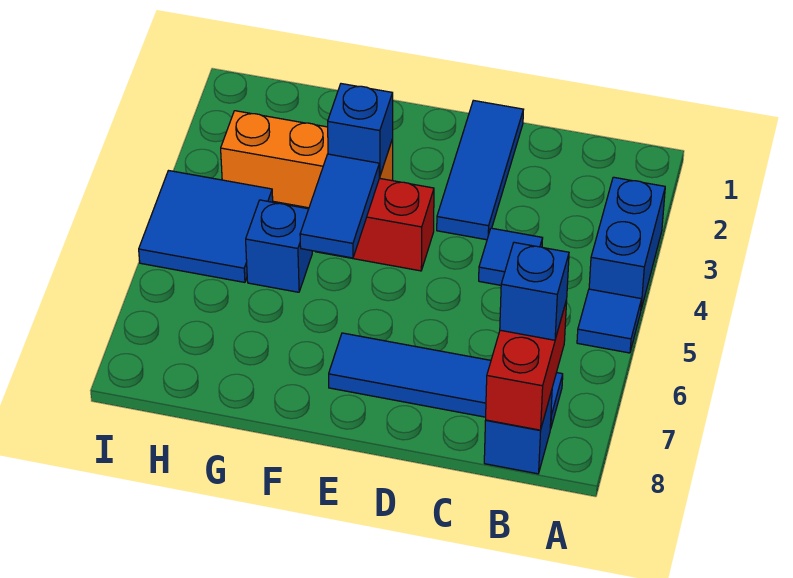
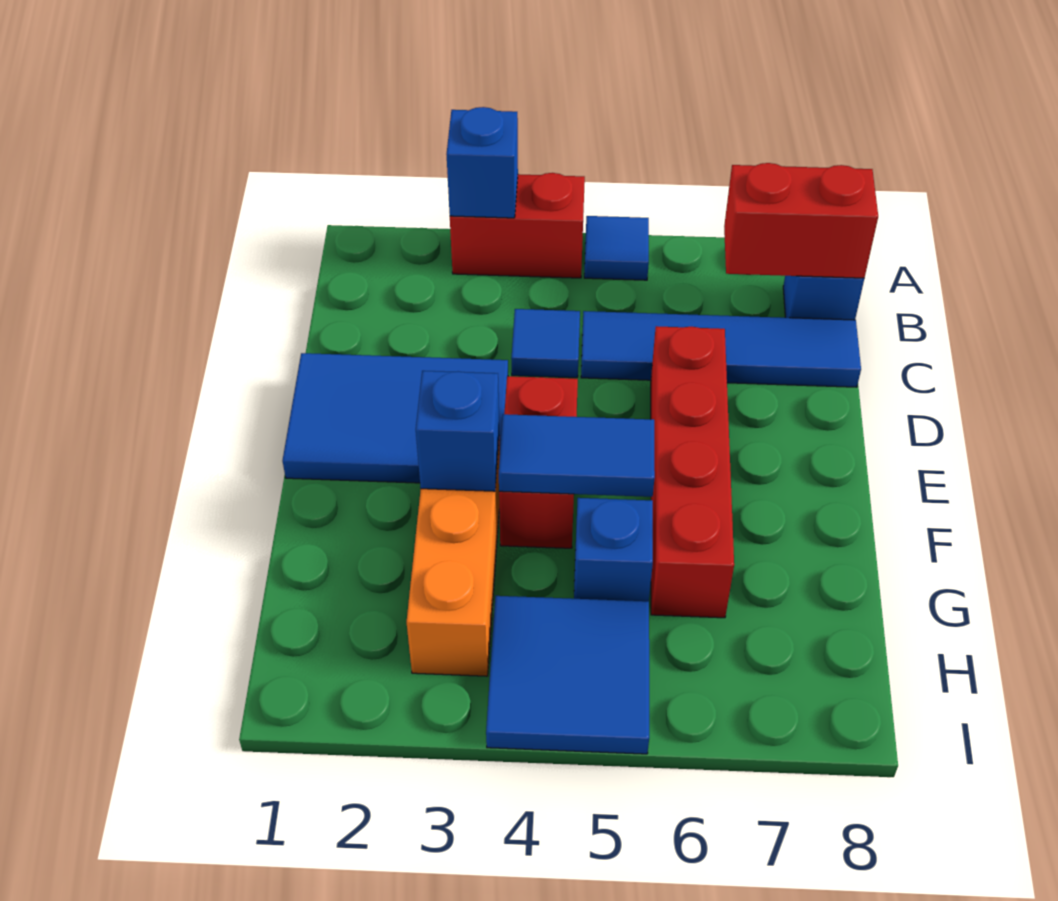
blue 1x2 brick [589,177,665,309] -> red 1x2 brick [450,173,585,278]
blue 1x4 tile [329,333,563,429] -> blue 1x4 tile turned to [581,311,861,387]
blue 1x1 brick [500,242,569,340] -> blue 1x1 brick moved to [446,107,518,218]
blue 1x3 tile [437,100,524,240] -> blue 2x3 tile [283,353,508,483]
none -> red 1x4 brick [651,326,734,618]

